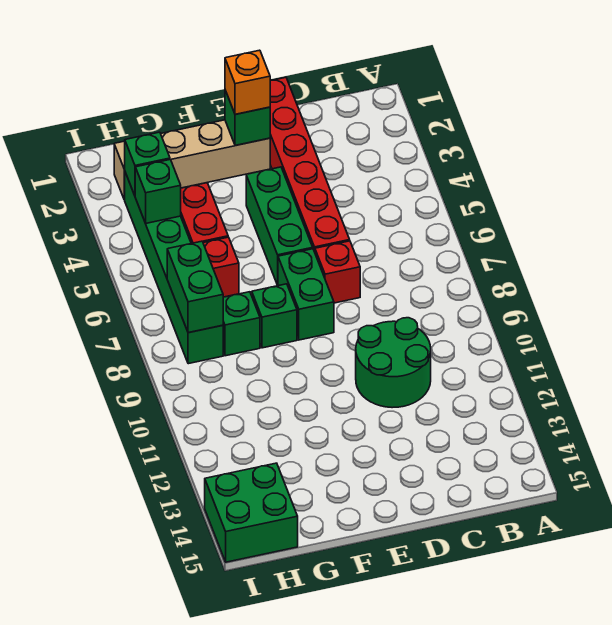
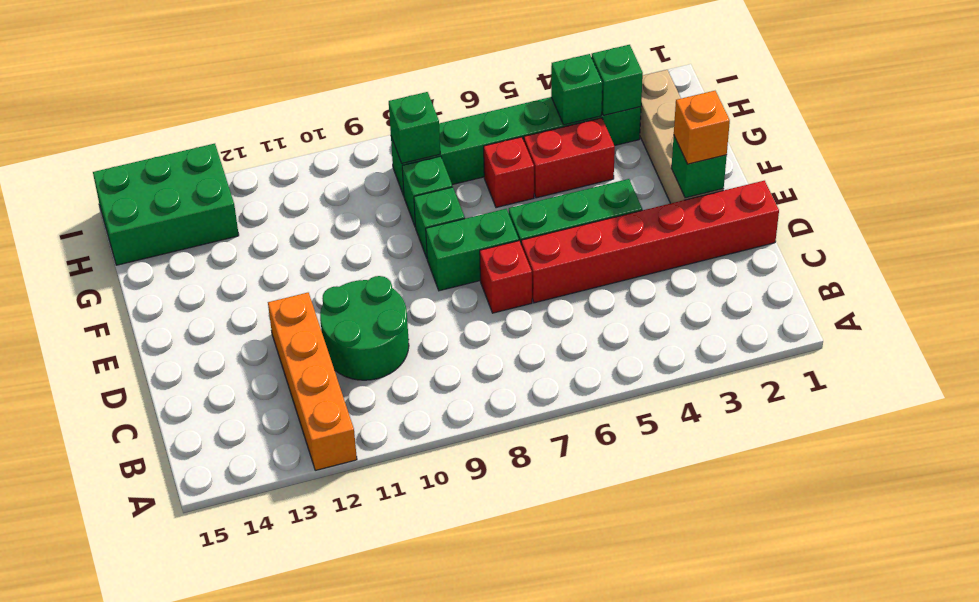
none -> orange 1x4 brick [268,293,357,470]
green 1x2 brick [167,241,223,333] -> green 1x1 brick [389,92,440,163]
green 2x2 brick [205,463,298,562] -> green 2x3 brick [93,144,239,265]

